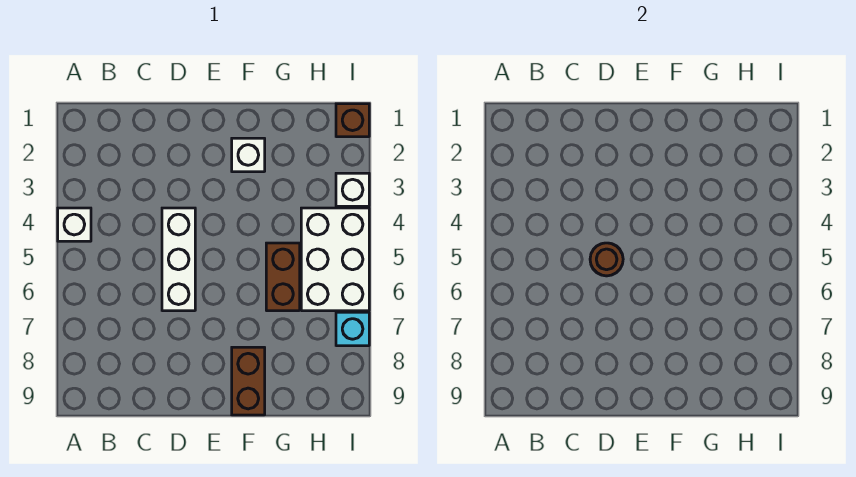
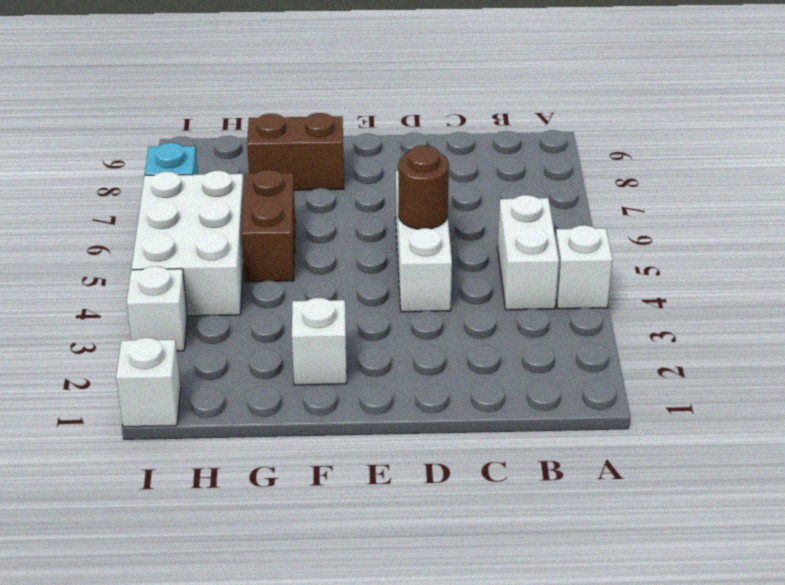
none -> white 1x2 brick [498,195,559,310]
brown 1x2 brick [232,347,265,415] -> brown 1x2 brick turned to [247,113,344,190]
brown 1x1 brick [336,104,369,137] -> white 1x1 brick [116,338,181,427]

